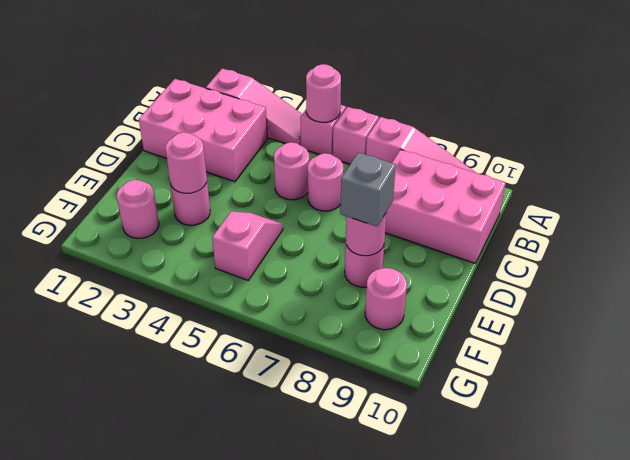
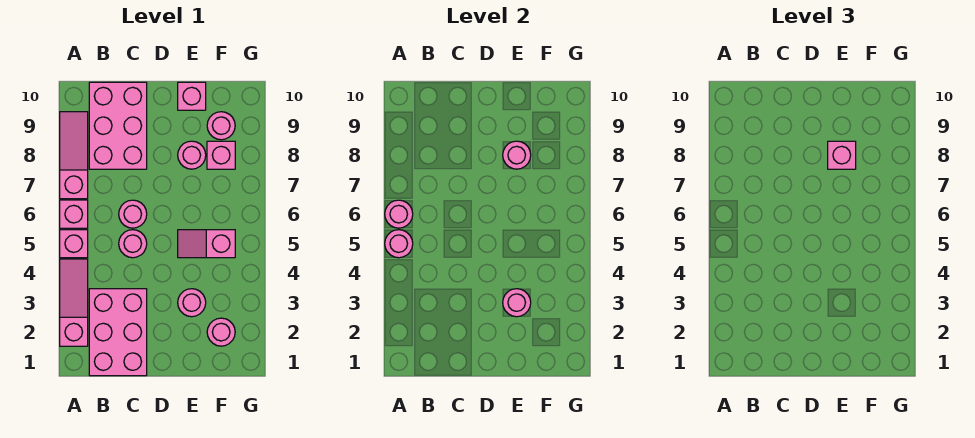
none -> pink 1x1 round brick [385,200,413,228]
grey 1x1 brick [340,152,396,226] -> pink 1x1 brick [828,141,856,169]
none -> pink 1x1 brick [178,82,206,110]
none -> pink 1x1 brick [207,141,235,169]

